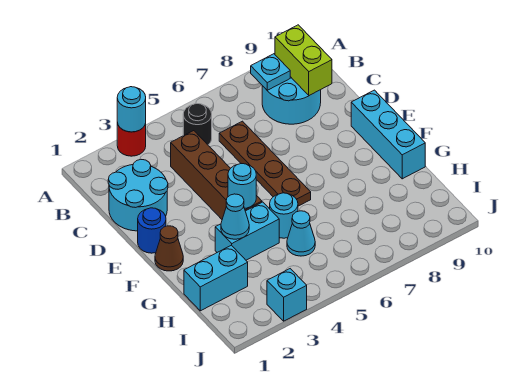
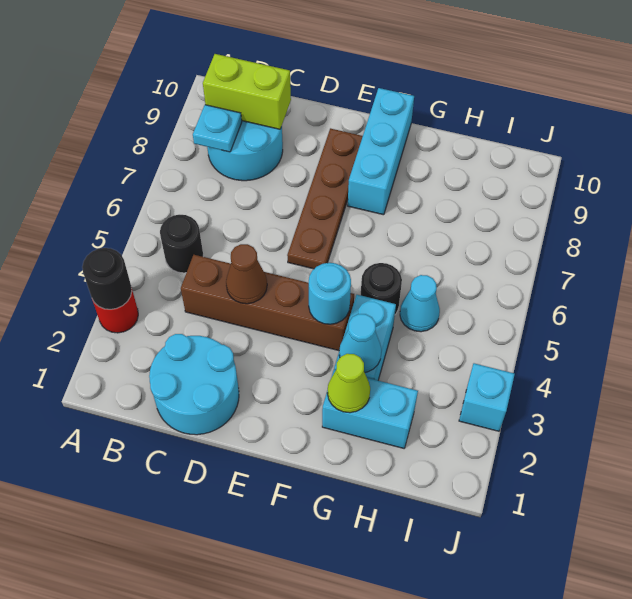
cyan 1x1 round brick [117,87,146,132] -> black 1x1 round brick [82,248,132,309]
brown 1x4 plate [219,121,311,206] -> brown 1x4 plate turned to [287,128,363,269]
blue 1x1 round brick [138,208,166,253] -> none
cyan 1x3 brick [351,90,425,179] -> cyan 1x3 brick turned to [348,88,414,215]
brown 1x1 cone [155,226,183,271] -> brown 1x1 cone moved to [226,244,267,304]
none -> lime 1x1 cone [327,354,370,413]
cyan 1x1 round brick [270,193,298,238] -> black 1x1 round brick [361,263,402,314]
cyan 1x2 brick [184,245,248,311] -> cyan 1x2 brick turned to [322,369,418,448]

